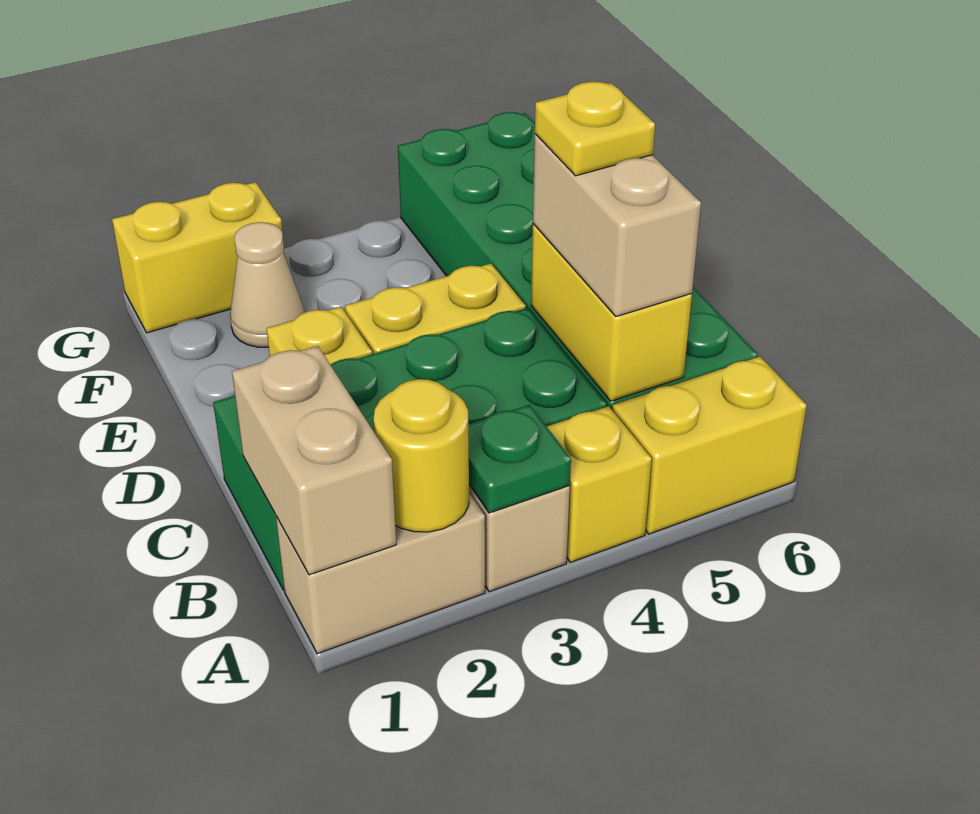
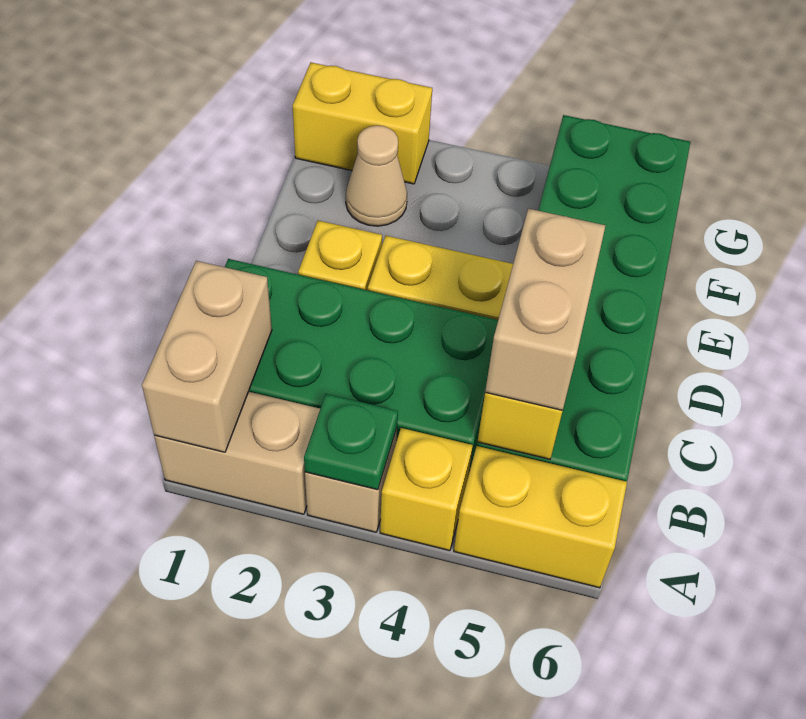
yellow 1x1 round brick [374,379,469,532] -> none
yellow 1x1 plate [535,82,655,176] -> none

